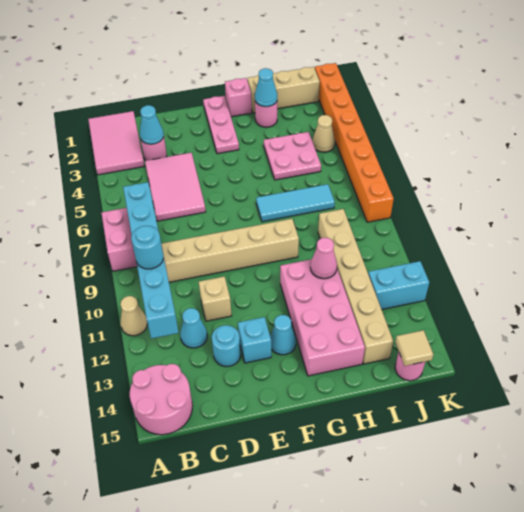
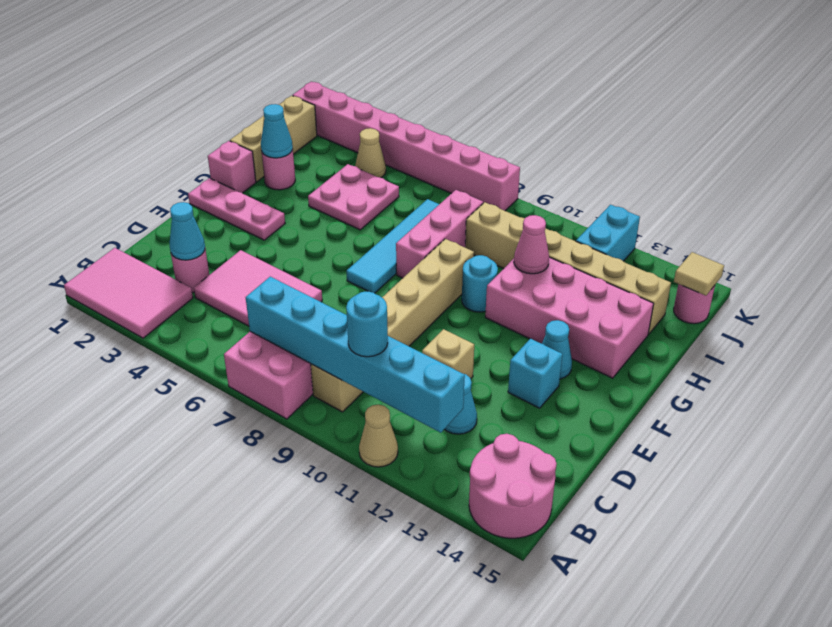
cyan 1x1 round brick [212,325,241,367] -> cyan 1x1 round brick moved to [462,255,498,312]
cyan 1x3 tile [256,184,335,222] -> cyan 1x4 tile [346,199,439,293]
none -> pink 1x3 brick [396,190,483,278]
orange 1x8 brick [315,63,394,222] -> pink 1x8 brick [293,82,520,211]

